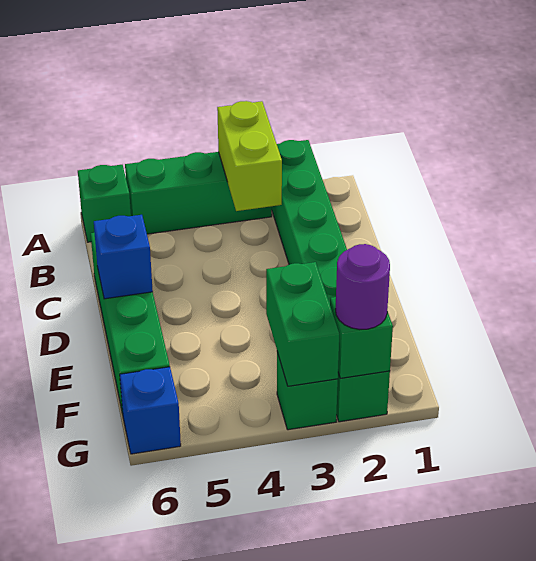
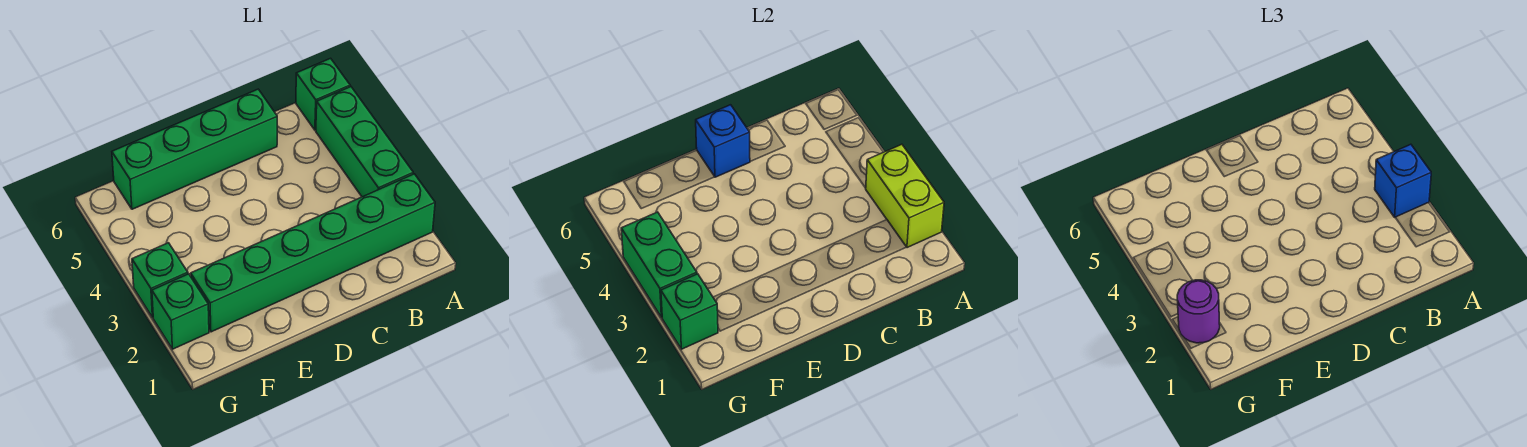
lime 1x2 brick [217,101,282,211] -> lime 1x2 brick turned to [866,144,944,248]
green 1x2 brick [266,262,339,386] -> green 1x2 brick turned to [621,212,697,318]
blue 1x1 brick [120,367,181,454] -> blue 1x1 brick moved to [1375,144,1431,217]

